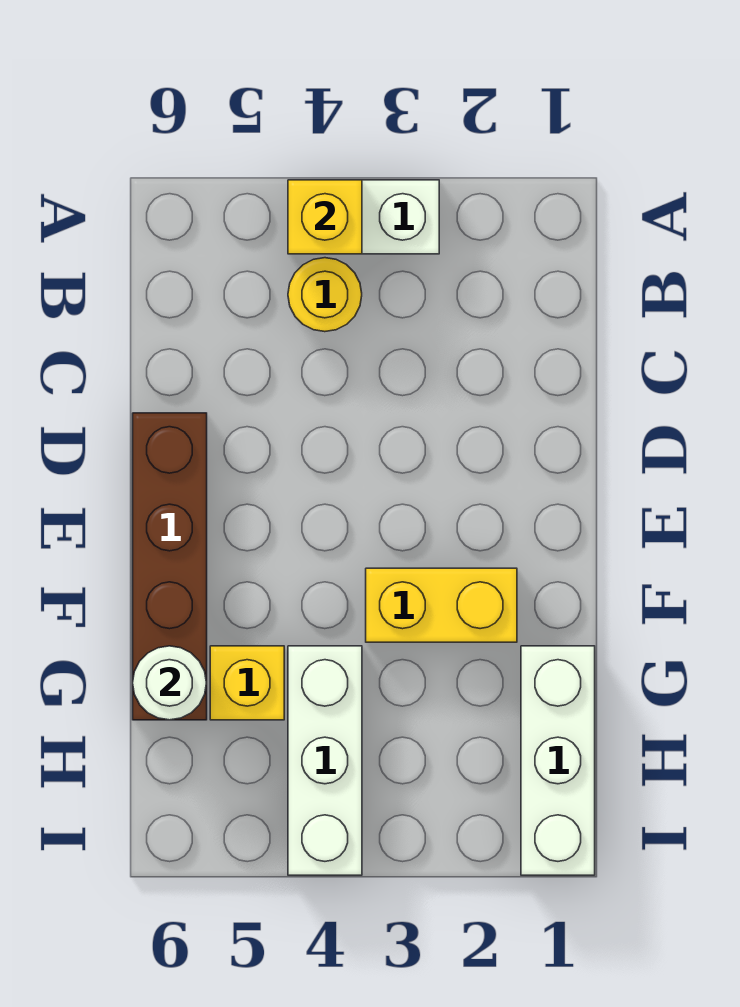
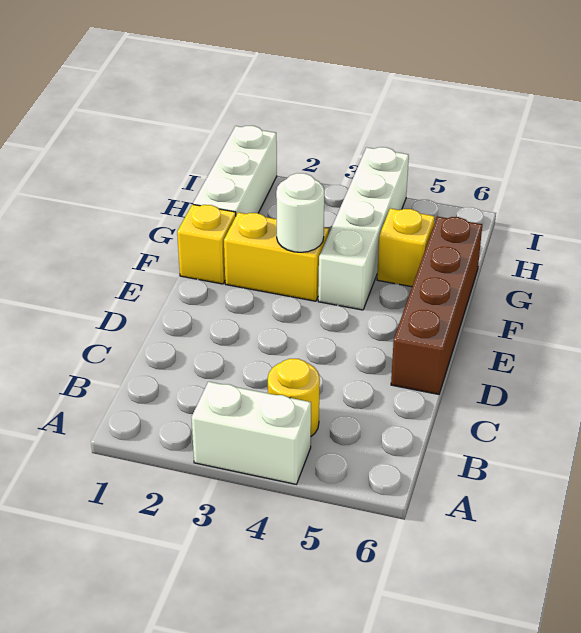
yellow 1x1 brick [288,180,362,254] -> yellow 1x1 brick moved to [177,204,236,284]
white 1x3 brick [288,646,362,875] -> white 1x4 brick [318,147,409,310]
white 1x1 round brick [133,646,206,720] -> white 1x1 round brick moved to [276,173,324,252]

